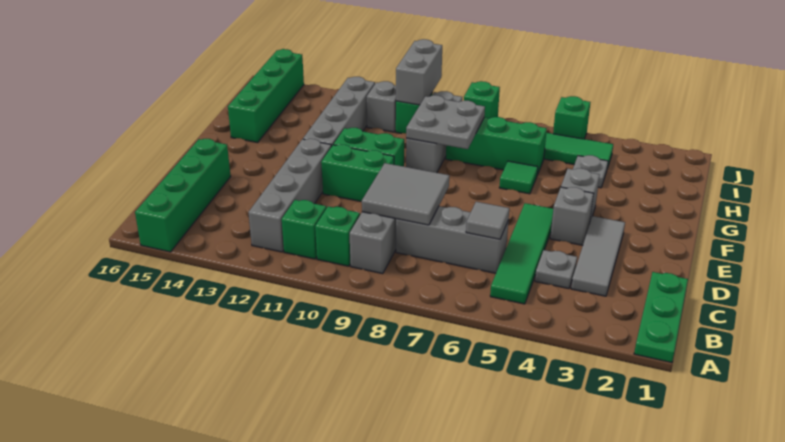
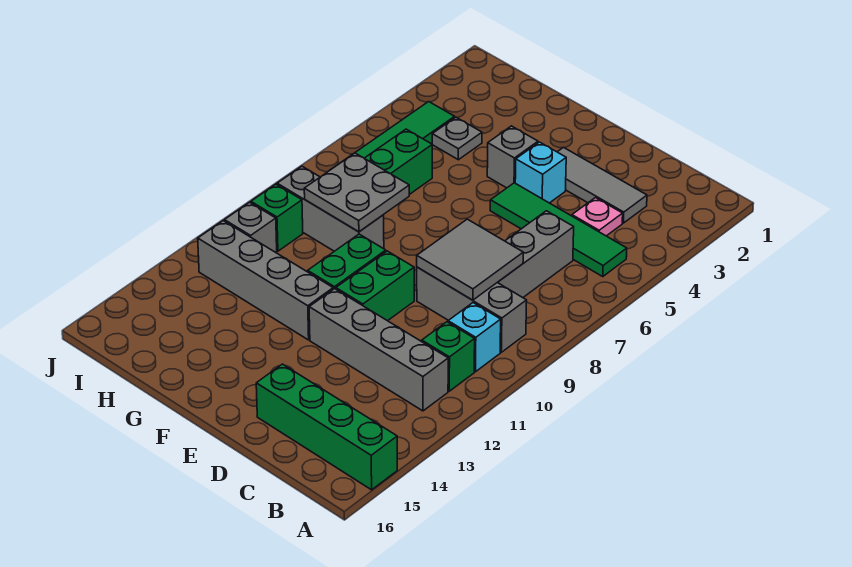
green 1x3 plate [634,272,688,363] -> none
green 1x1 brick [315,206,360,266] -> cyan 1x1 brick [448,303,501,372]
grey 1x1 plate [535,250,577,289] -> pink 1x1 plate [572,198,623,236]
grey 1x1 tile [466,202,509,239] -> none
grey 1x1 brick [550,187,594,245] -> cyan 1x1 brick [515,142,566,203]
green 1x1 tile [499,161,538,194] -> none
green 1x4 brick [228,49,304,143] -> none
grey 1x2 brick [396,39,442,105] -> none
green 1x1 brick [553,96,590,139] -> none
green 1x1 brick [464,81,500,118] -> none

